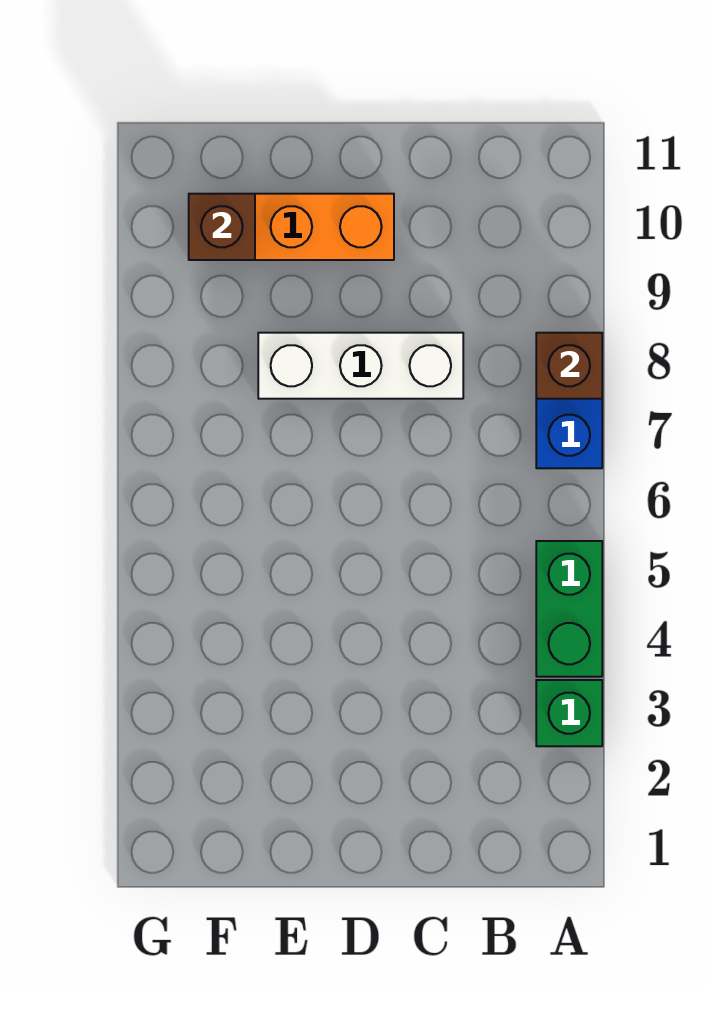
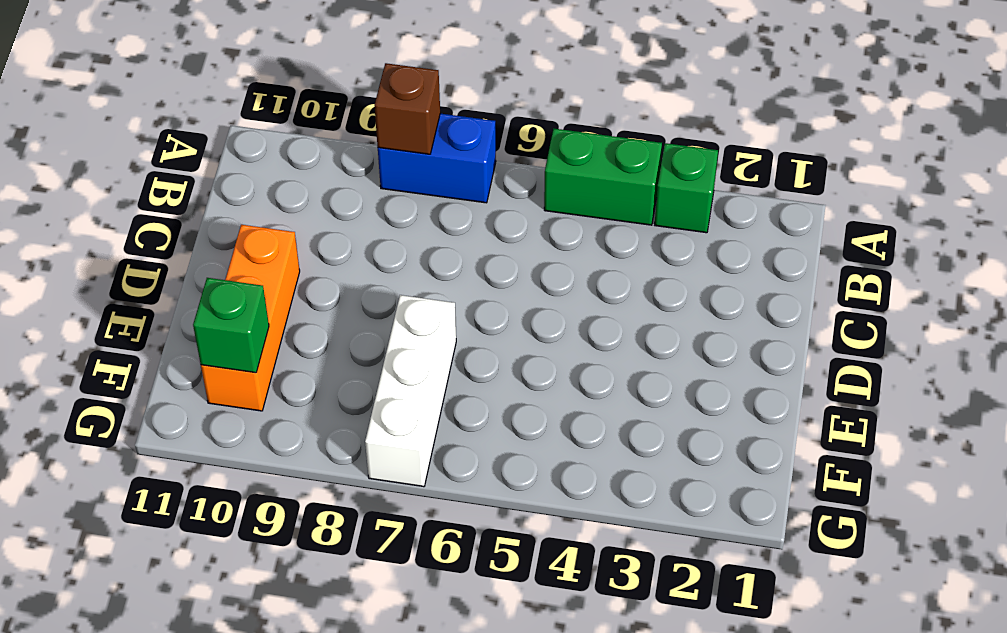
white 1x3 brick [258,333,463,399] -> white 1x3 brick moved to [365,295,456,487]
brown 1x1 brick [189,194,255,260] -> green 1x1 brick [193,278,269,373]

